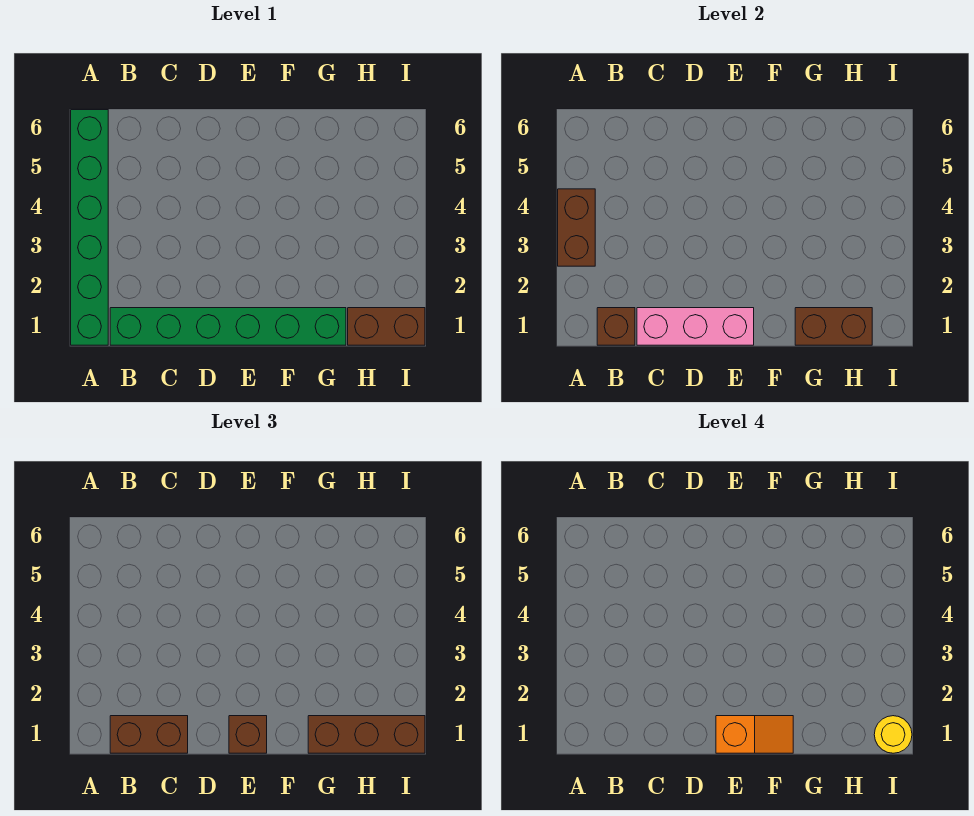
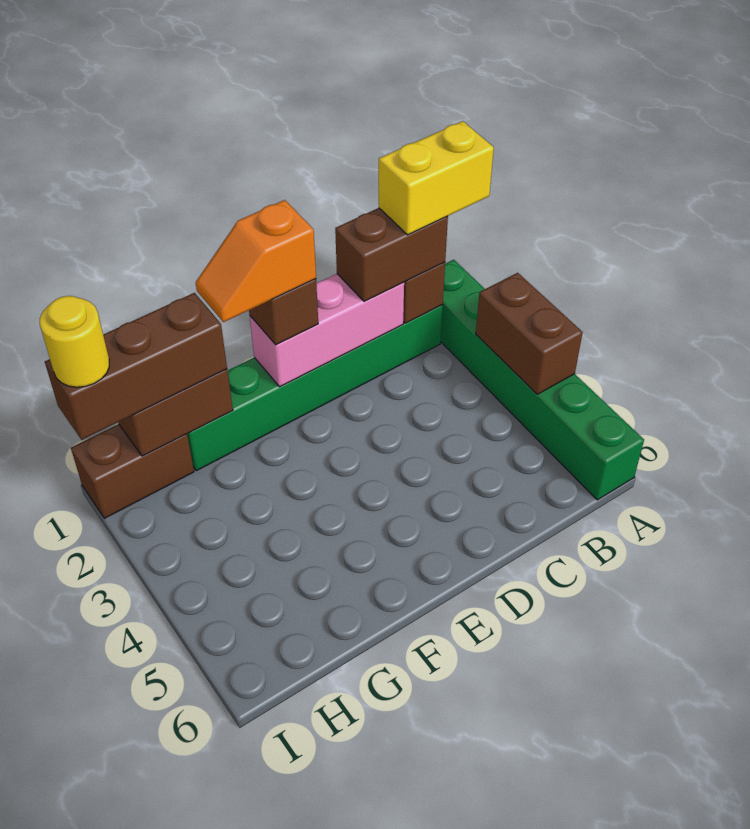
none -> yellow 1x2 brick [379,121,494,235]

